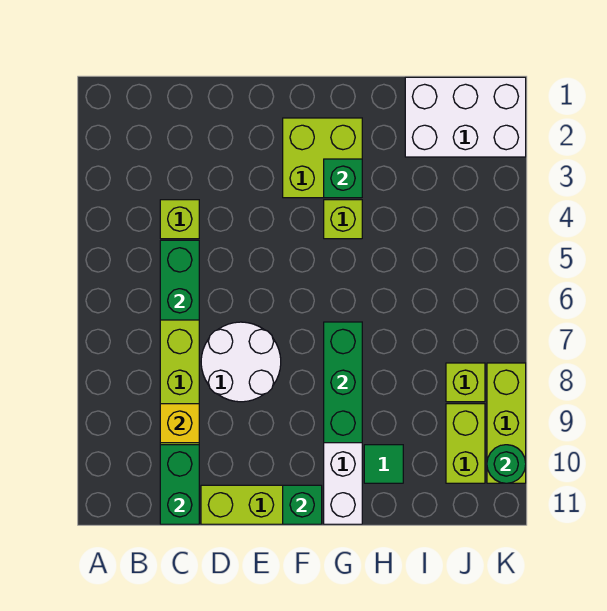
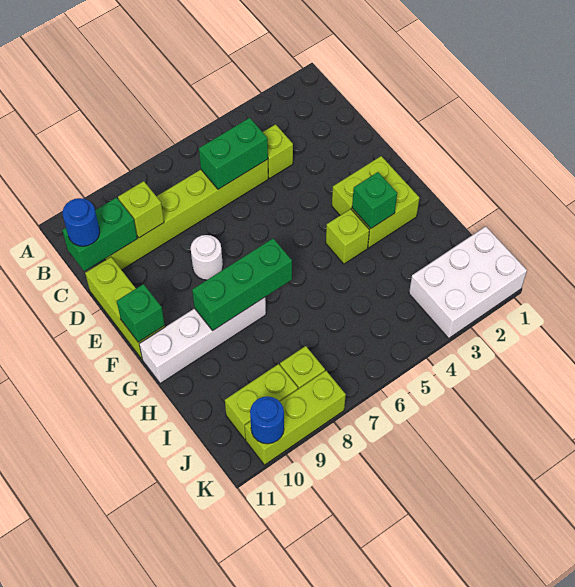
yellow 1x1 brick [160,404,199,443] -> lime 1x1 brick [118,181,164,238]
none -> blue 1x1 round brick [63,198,100,246]
white 2x2 round brick [201,322,281,402] -> white 1x1 round brick [191,235,223,280]
green 1x1 tile [364,445,403,483] -> none
white 2x3 brick [405,77,526,157] -> white 2x3 brick turned to [409,226,527,338]
green 1x1 round brick [487,445,526,483] -> blue 1x1 round brick [250,396,284,444]

